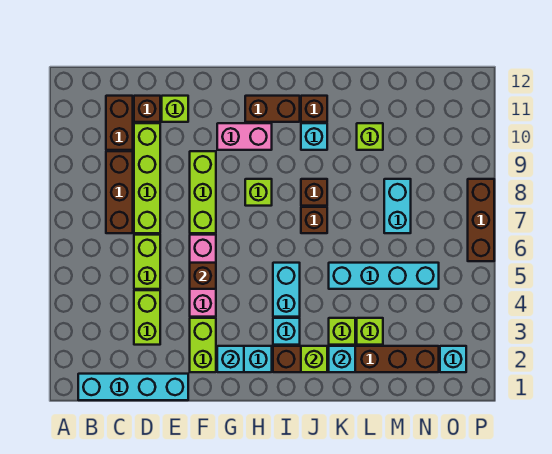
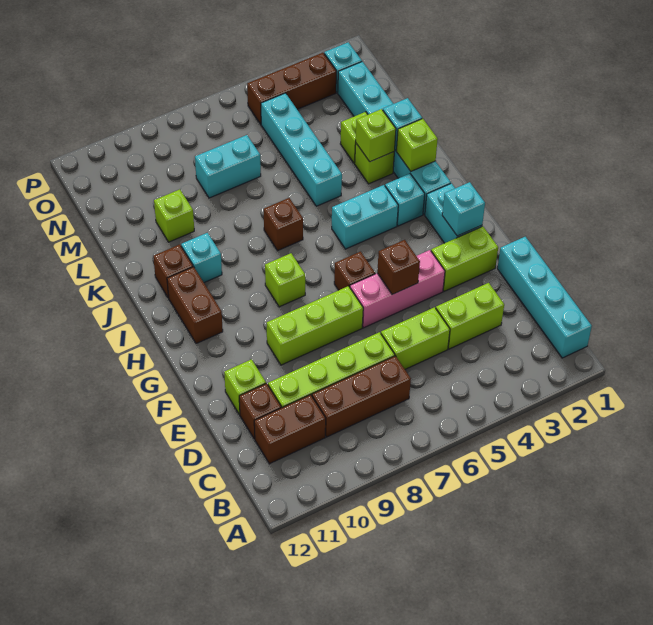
pink 1x2 brick [217,123,272,150] -> none
brown 1x6 brick [273,346,439,372] -> cyan 1x6 brick [338,62,451,215]
brown 1x1 brick [301,179,327,206] -> brown 1x1 brick moved to [334,252,375,290]
none -> lime 1x1 brick [356,109,396,162]
brown 1x3 brick [468,179,494,261] -> brown 1x3 brick moved to [247,53,336,124]

